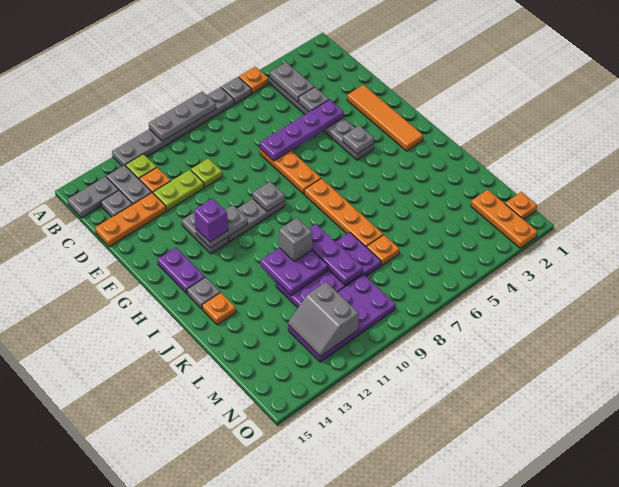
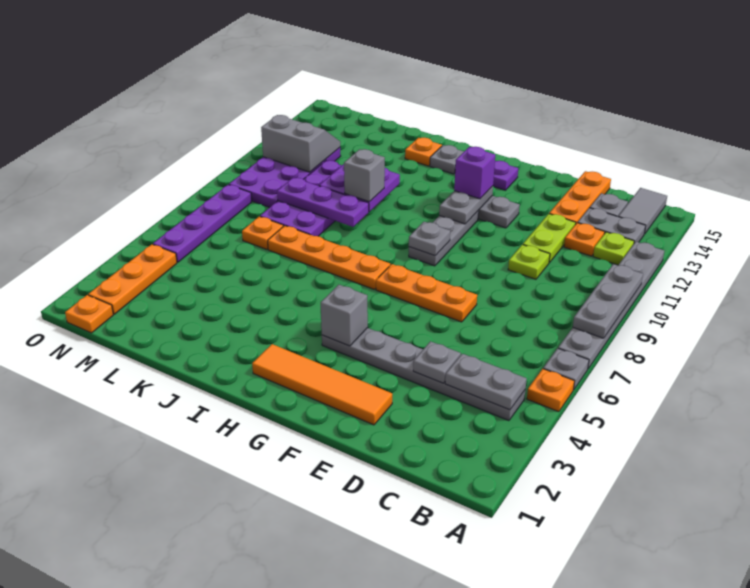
grey 1x2 plate [68,177,119,218] -> grey 1x2 tile [618,188,667,234]
purple 1x4 plate [260,100,344,161] -> purple 1x4 plate moved to [153,185,252,262]
grey 1x1 plate [343,125,374,154] -> grey 1x1 brick [321,285,368,346]
orange 1x3 plate [471,190,537,248] -> orange 1x3 plate turned to [88,244,177,314]

